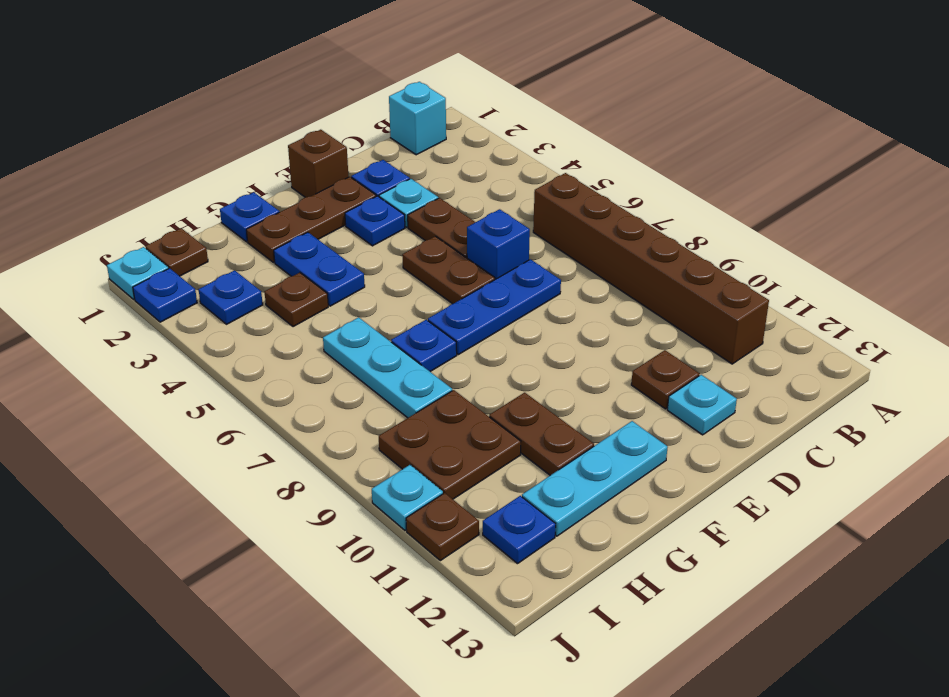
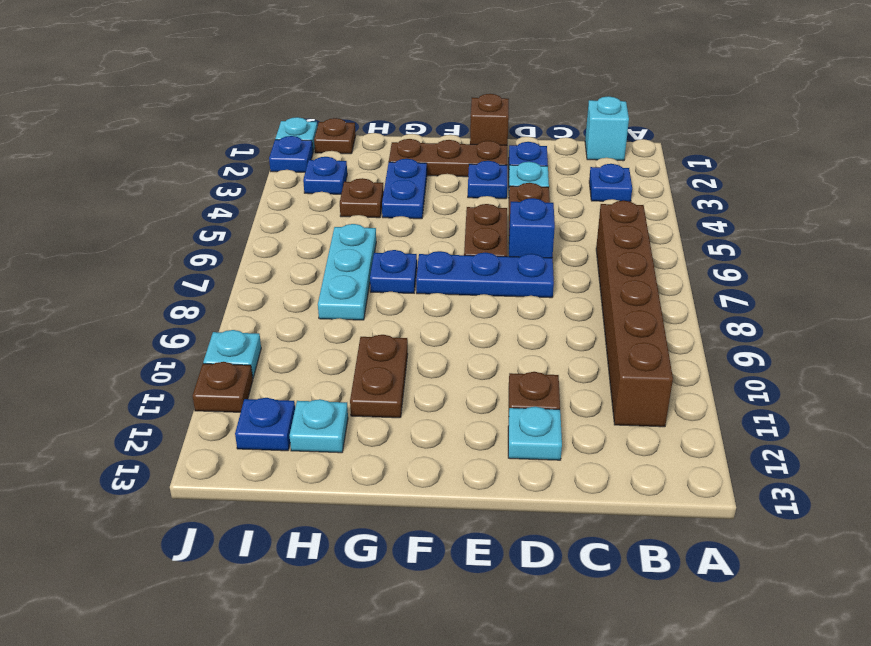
cyan 1x3 plate [522,421,668,536] -> cyan 1x1 plate [289,399,348,453]
blue 1x1 plate [220,192,279,242] -> blue 1x1 plate moved to [589,164,632,202]
brown 2x2 plate [379,390,521,499] -> none

